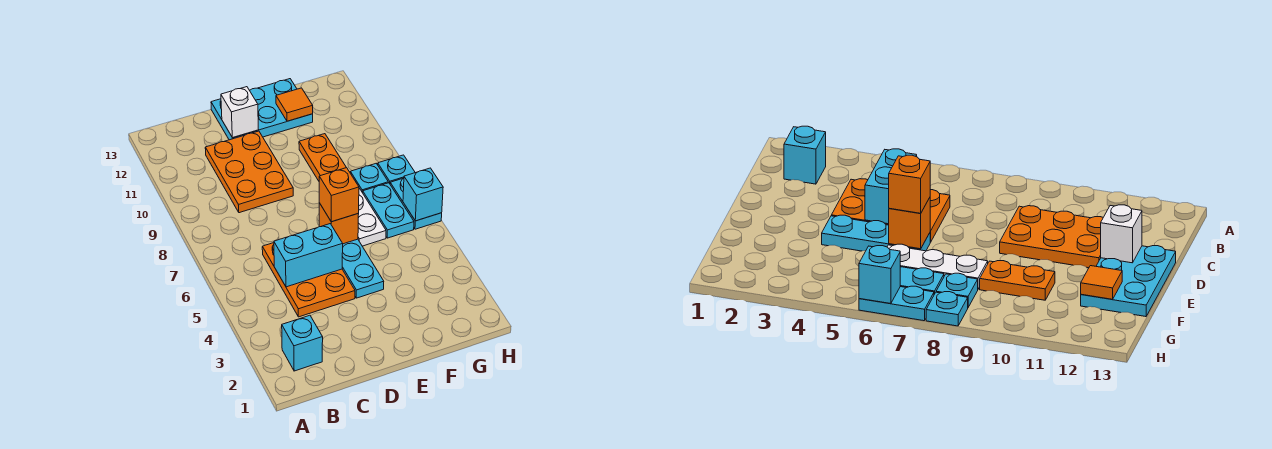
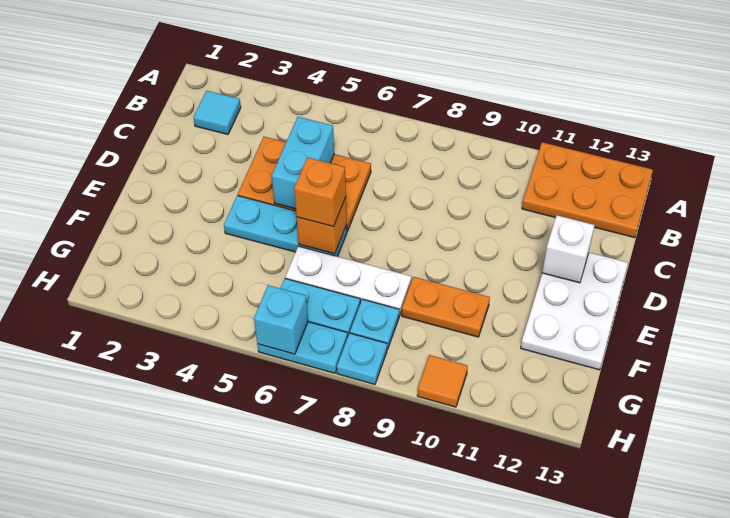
cyan 1x1 brick [282,315,323,371] -> cyan 1x1 tile [193,91,241,134]
orange 2x3 plate [205,131,293,213] -> orange 2x3 plate moved to [522,142,653,238]
cyan 2x3 plate [211,79,313,140] -> white 2x3 plate [521,252,628,370]
orange 1x1 tile [276,88,313,121] -> orange 1x1 tile moved to [417,355,468,407]

